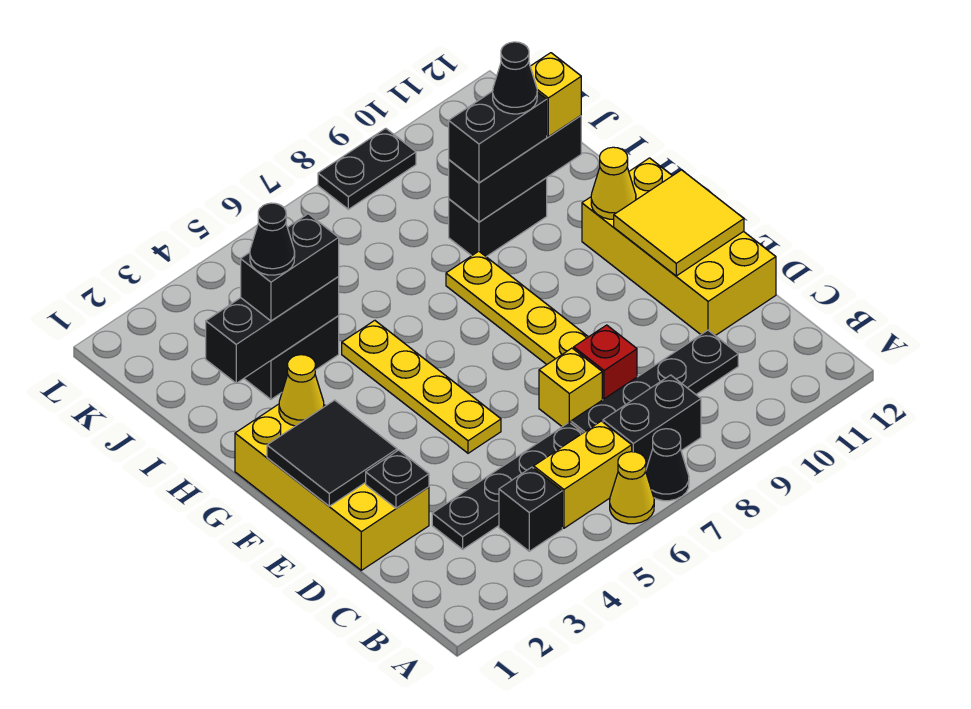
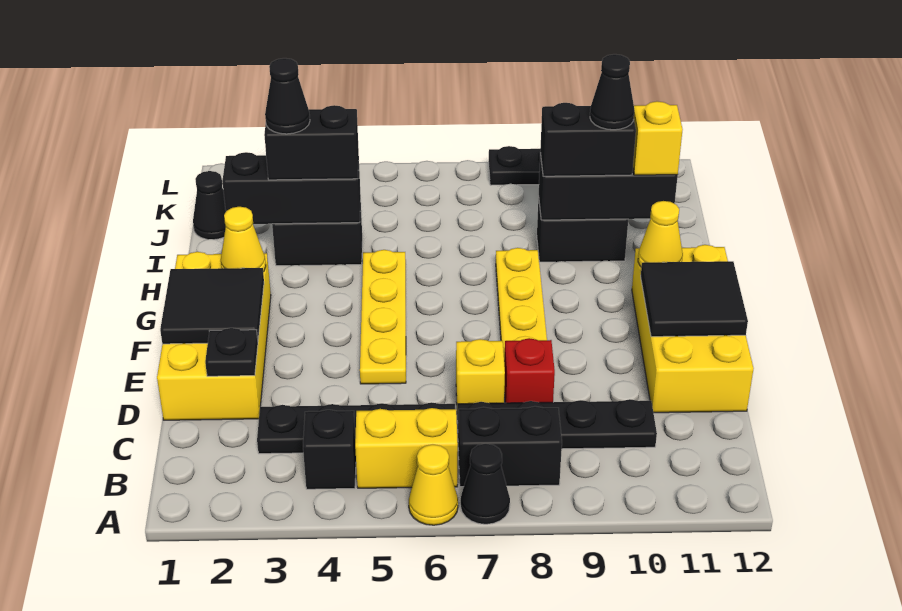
yellow 2x2 tile [614,170,744,276] -> black 2x2 tile [641,261,748,337]
none -> black 1x1 cone [193,171,226,239]

